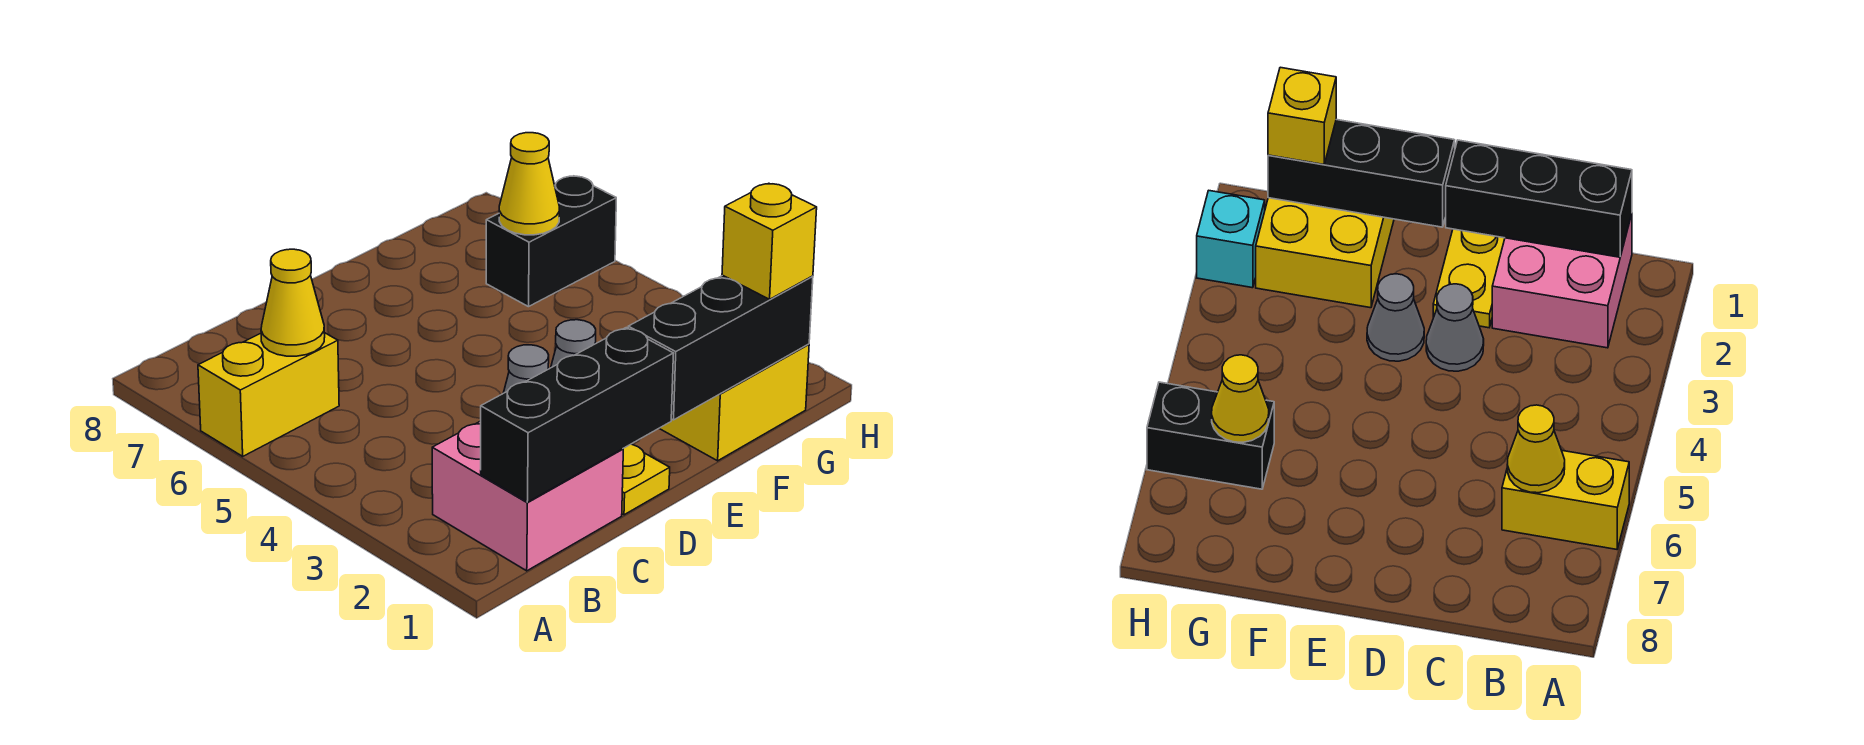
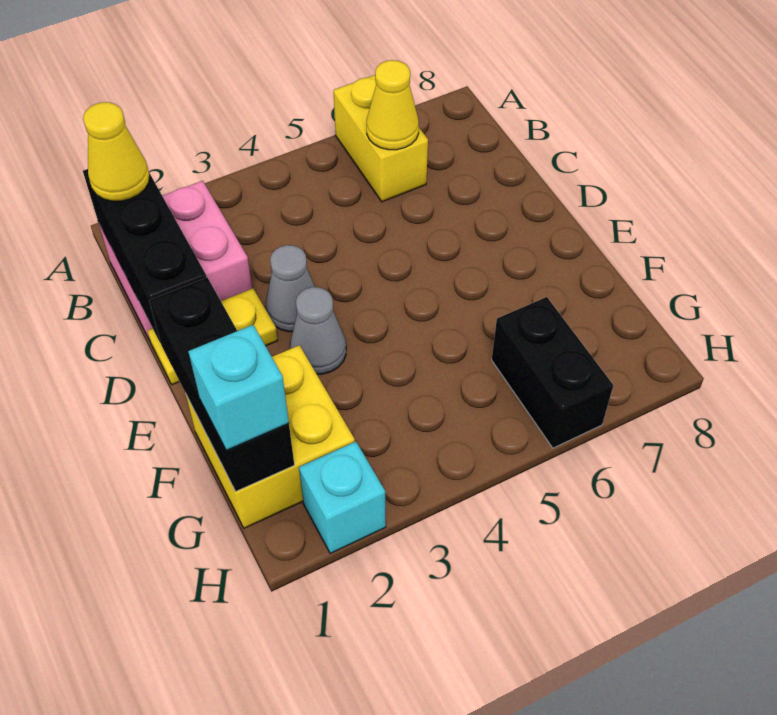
yellow 1x1 brick [722,183,817,299] -> cyan 1x1 brick [188,325,289,450]
yellow 1x1 cone [499,133,559,235] -> yellow 1x1 cone moved to [83,102,150,201]

